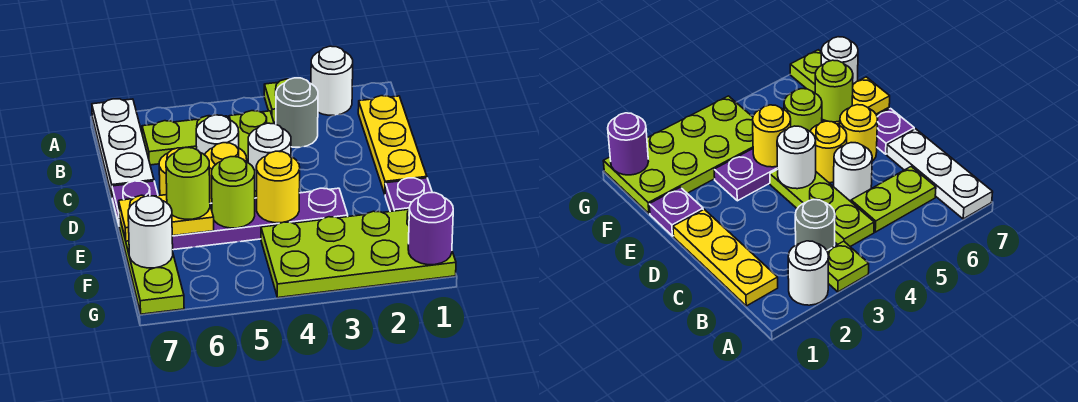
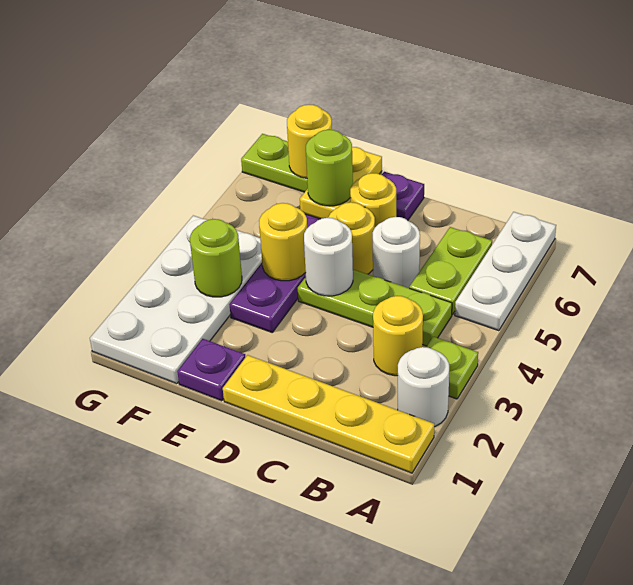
white 1x3 plate [92,99,154,195] -> white 1x3 plate turned to [455,212,556,331]
yellow 1x3 plate [358,96,427,194] -> yellow 1x4 plate [223,355,434,473]
grey 1x1 round brick [276,78,318,147] -> yellow 1x1 round brick [373,296,423,376]
lime 1x1 round brick [212,157,255,228] -> lime 1x1 round brick moved to [190,219,242,297]
lime 2x4 plate [261,209,456,298] -> white 2x4 plate [90,216,262,384]
white 1x1 round brick [128,196,173,268] -> yellow 1x1 round brick [287,105,332,178]
purple 1x1 round brick [408,193,453,265] -> none

